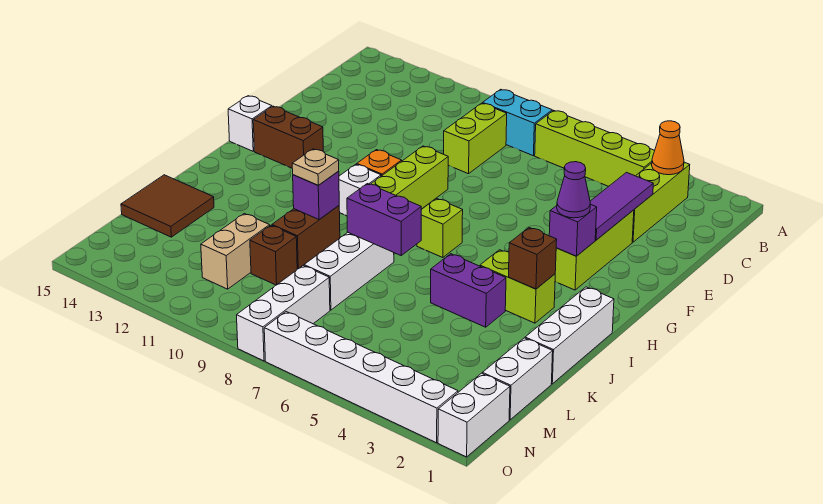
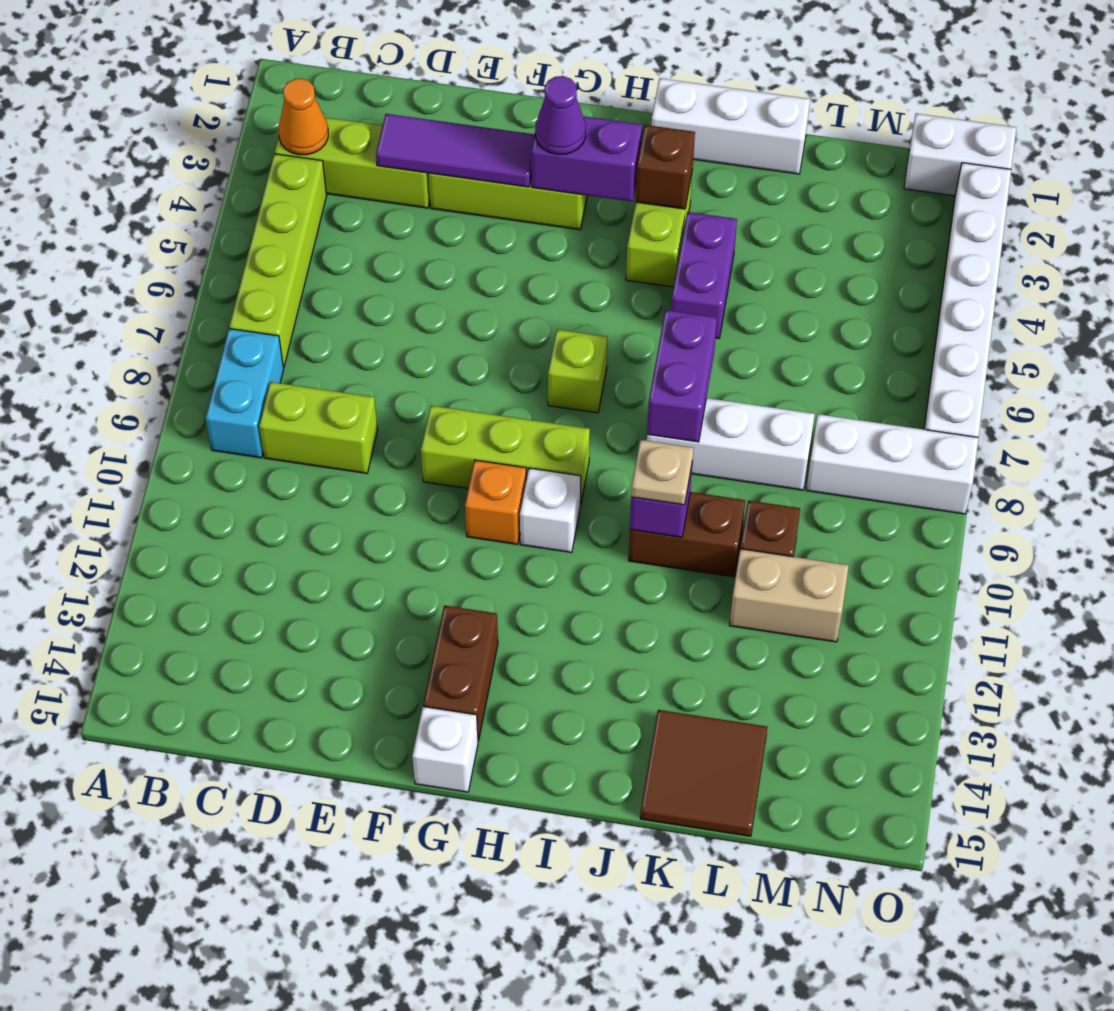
purple 1x1 brick [549,204,597,256] -> purple 1x2 brick [531,116,642,202]
white 1x2 brick [482,338,553,420] -> none

